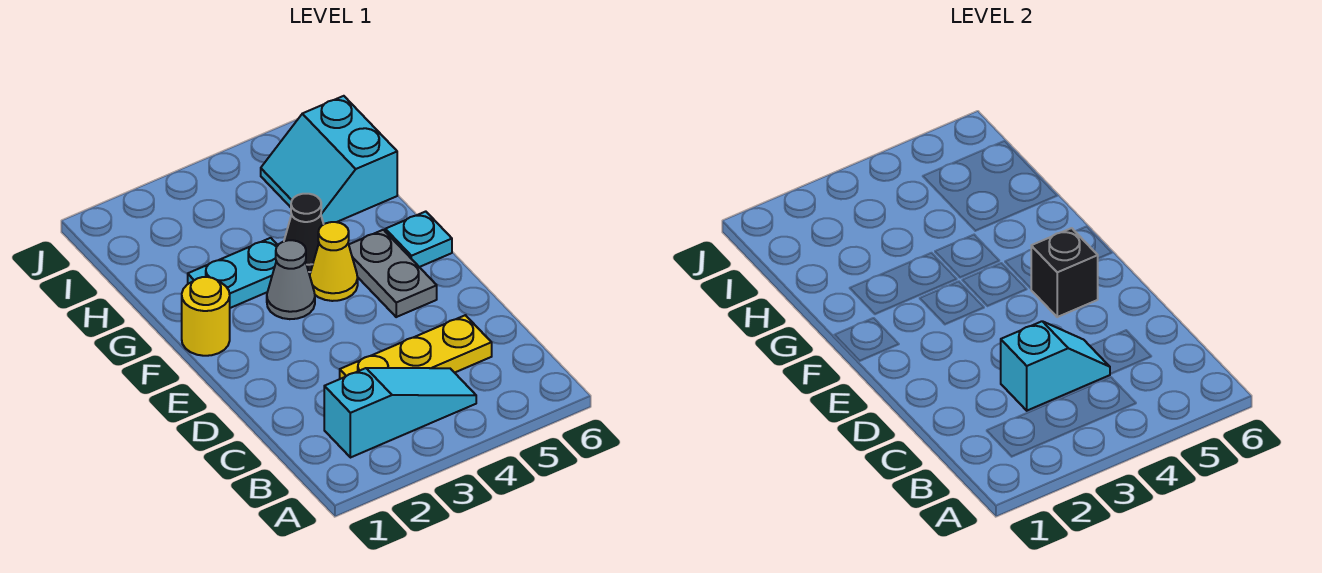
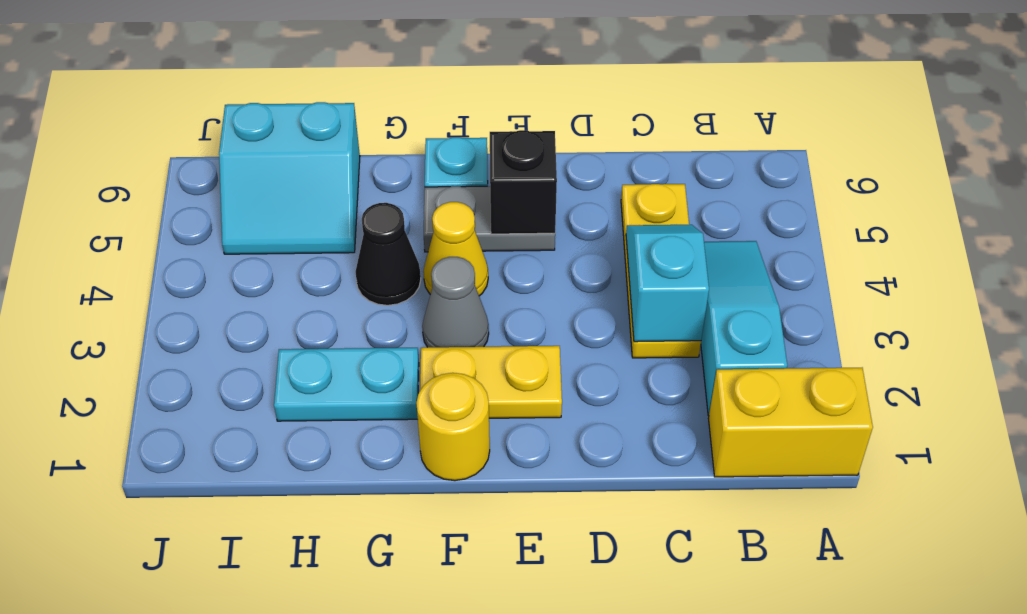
none -> yellow 1x2 brick [709,368,873,477]
none -> yellow 1x2 plate [420,346,562,418]
cyan 1x2 plate [188,238,278,308] -> cyan 1x2 plate turned to [274,348,419,421]

